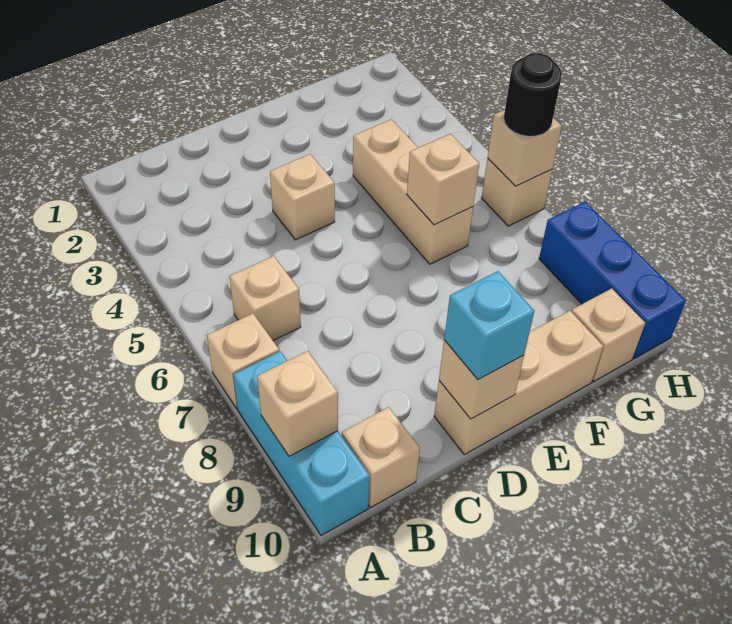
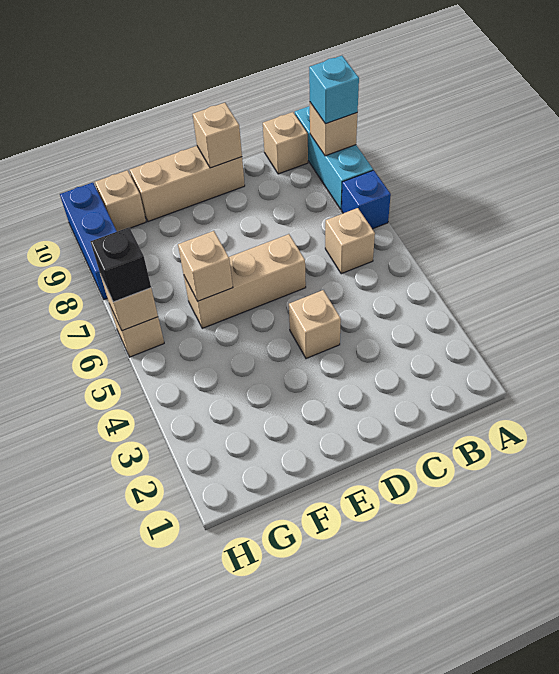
tan 1x1 brick [207,313,279,409] -> blue 1x1 brick [342,170,391,229]
cyan 1x1 brick [444,271,534,380] -> cyan 1x1 brick moved to [309,56,359,124]
tan 1x3 brick [353,119,473,264] -> tan 1x3 brick turned to [184,234,306,328]
black 1x1 round brick [504,53,562,136] -> black 1x1 brick [91,227,151,302]

